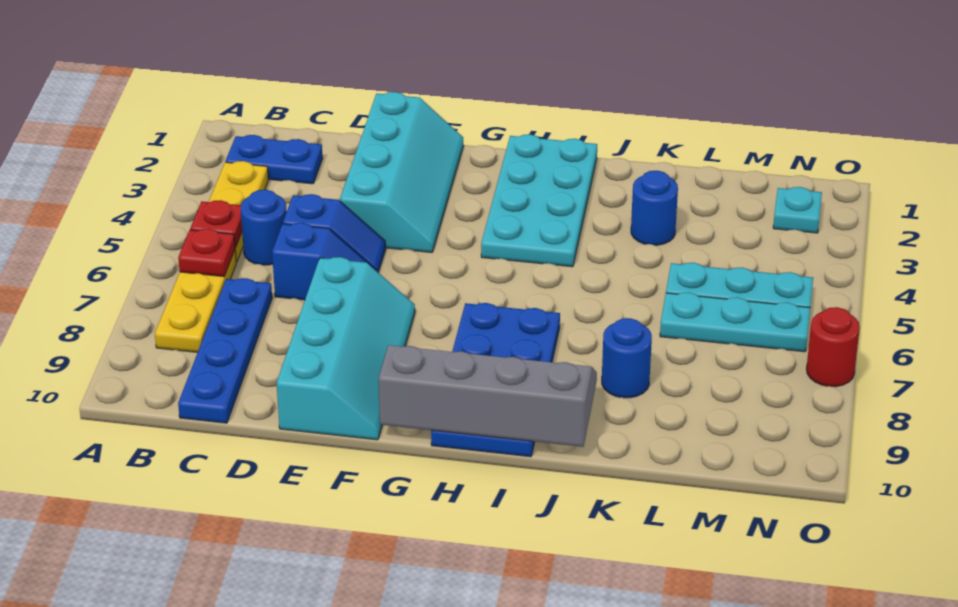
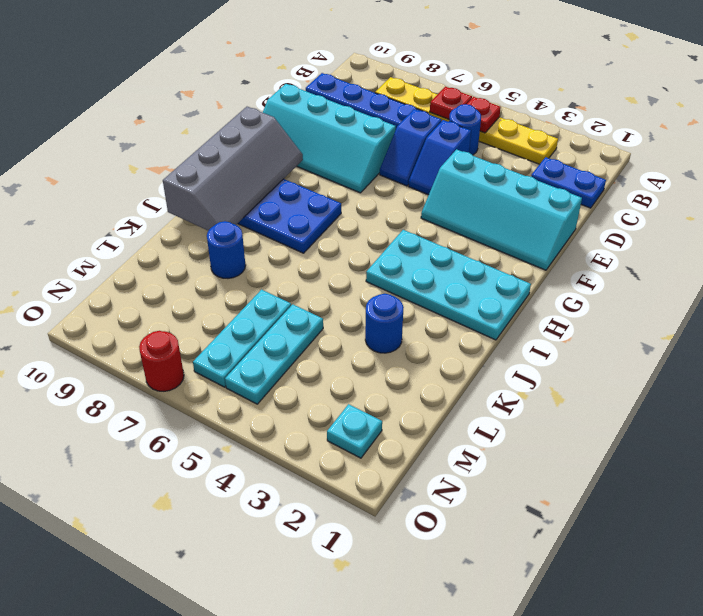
blue 1x2 plate [226,135,323,184] -> blue 1x2 plate turned to [531,157,606,208]

